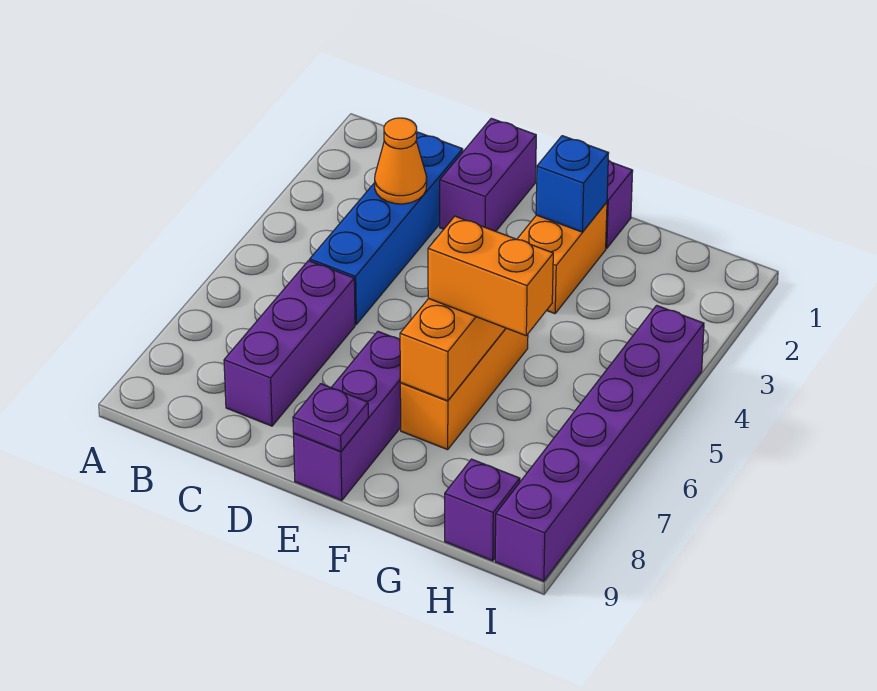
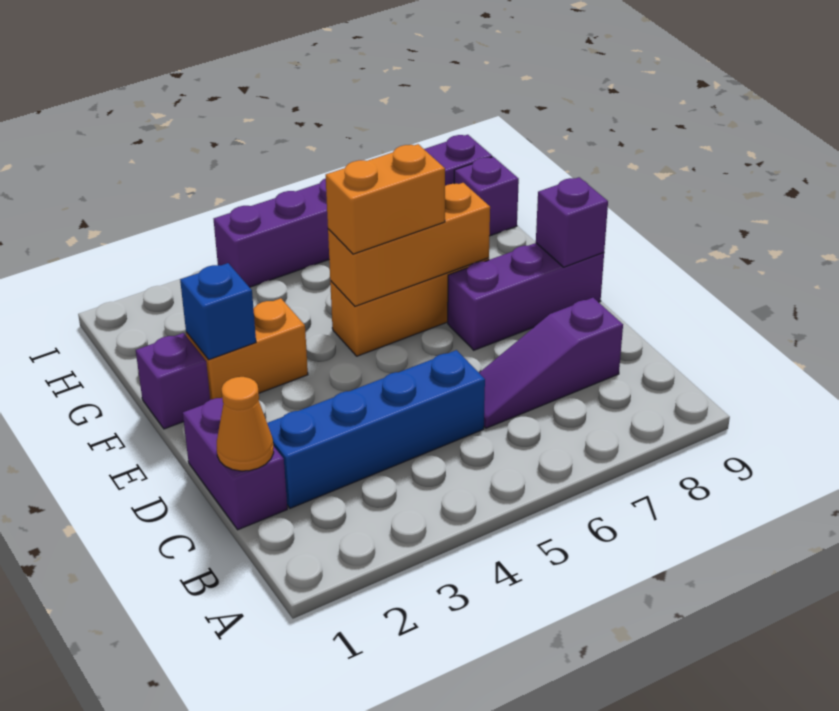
orange 1x1 cone [375,118,427,204] -> orange 1x1 cone moved to [217,377,274,471]
purple 1x3 brick [224,261,355,426] -> purple 1x3 slope [479,298,623,428]
purple 1x2 brick [440,118,536,231] -> purple 1x2 brick turned to [183,398,287,530]
purple 1x1 plate [293,384,368,452] -> purple 1x1 brick [536,177,608,267]
orange 1x2 brick [428,216,553,336] -> orange 1x2 brick turned to [326,144,445,254]

